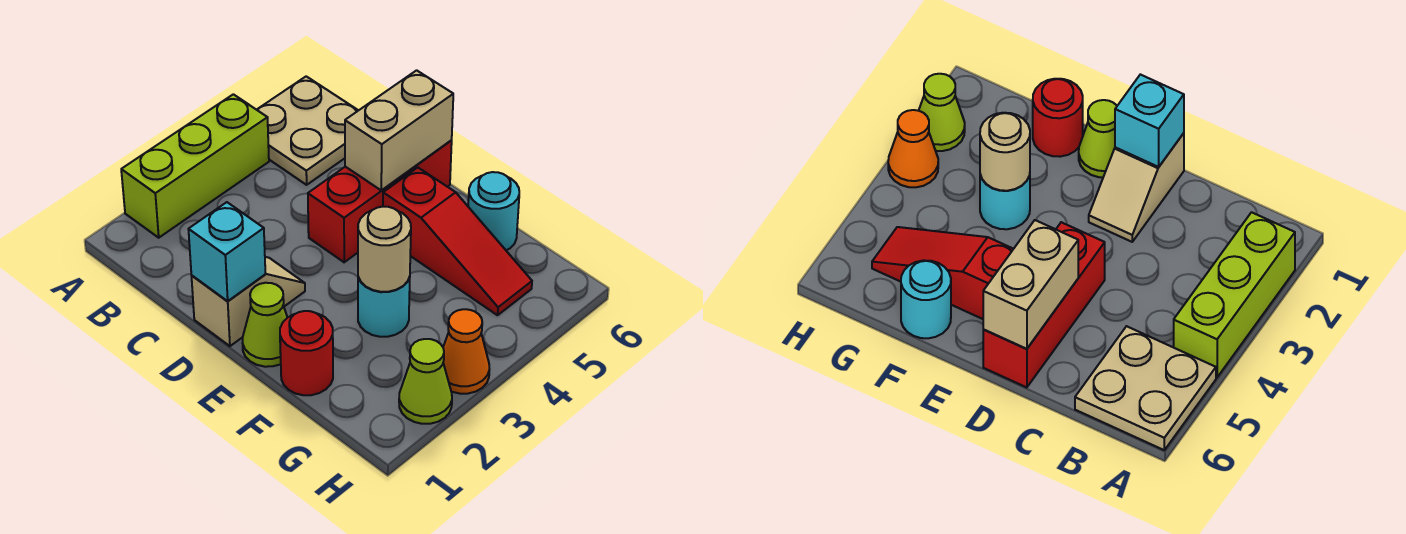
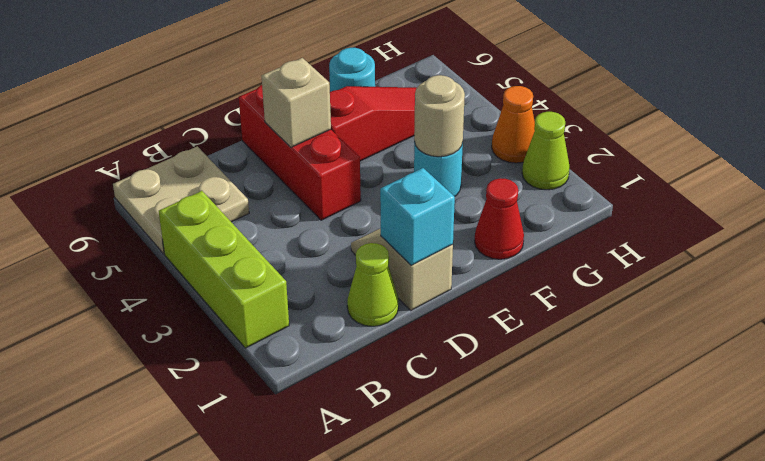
tan 1x2 brick [345,70,453,191] -> tan 1x1 brick [262,58,331,147]
lime 1x1 cone [243,283,287,367] -> lime 1x1 cone moved to [347,243,398,326]
red 1x1 round brick [280,311,333,395] -> red 1x1 cone [475,178,524,259]

